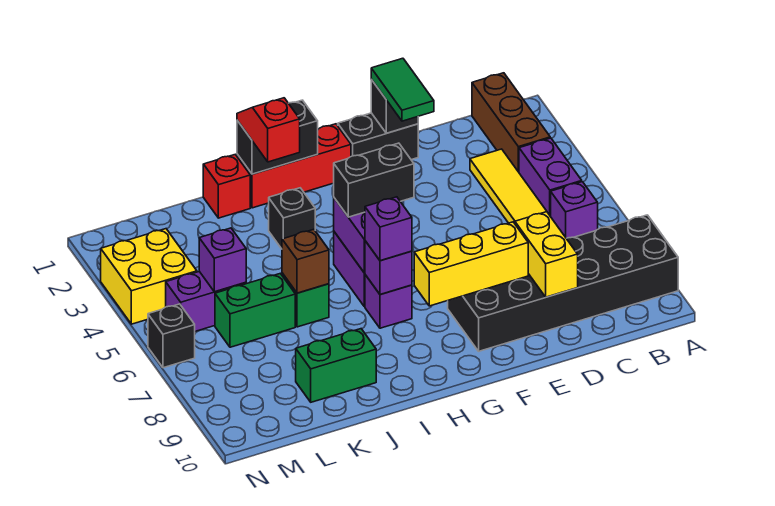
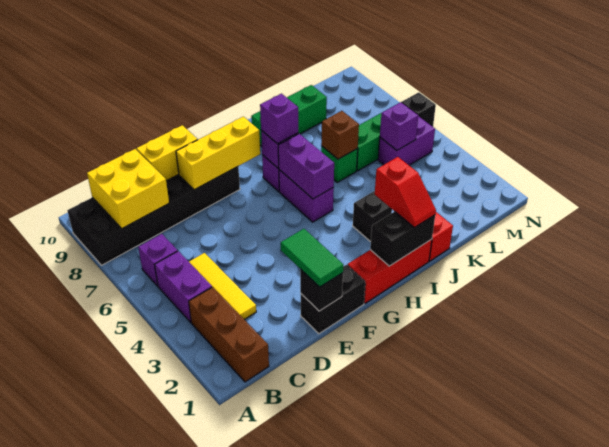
yellow 1x2 brick [515,212,578,297] -> yellow 1x2 brick turned to [136,125,198,181]
black 1x2 brick [334,143,414,217] -> none
green 1x2 brick [296,329,376,402] -> green 1x3 brick [251,85,327,146]
yellow 2x2 brick [101,229,197,324] -> yellow 2x2 brick moved to [87,149,169,228]

